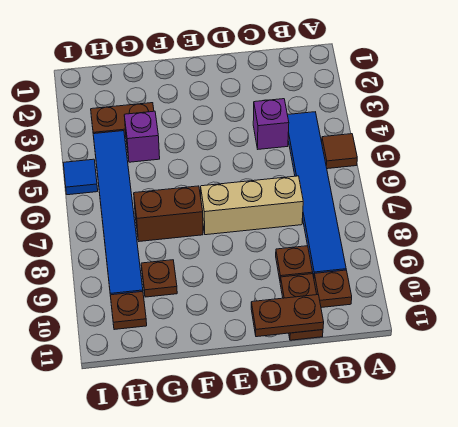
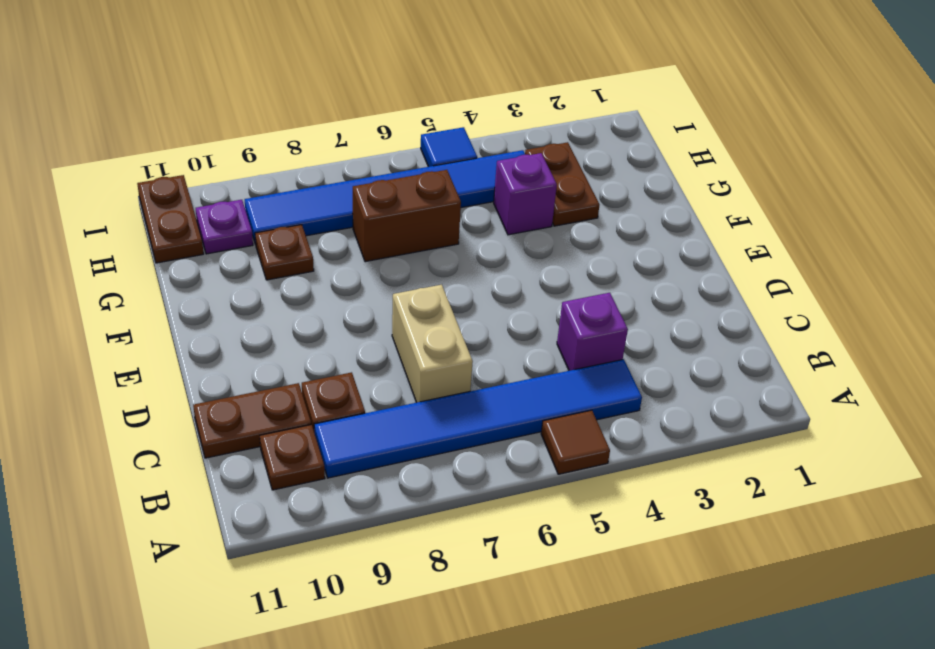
tan 1x3 brick [201,176,303,235] -> tan 1x2 brick [392,285,473,403]
brown 1x2 plate [251,295,324,337] -> brown 1x2 plate moved to [137,175,204,263]
brown 1x2 brick [134,186,203,241] -> brown 1x2 brick turned to [353,170,461,262]
brown 1x1 plate [110,292,147,330] -> purple 1x1 plate [196,200,253,254]

